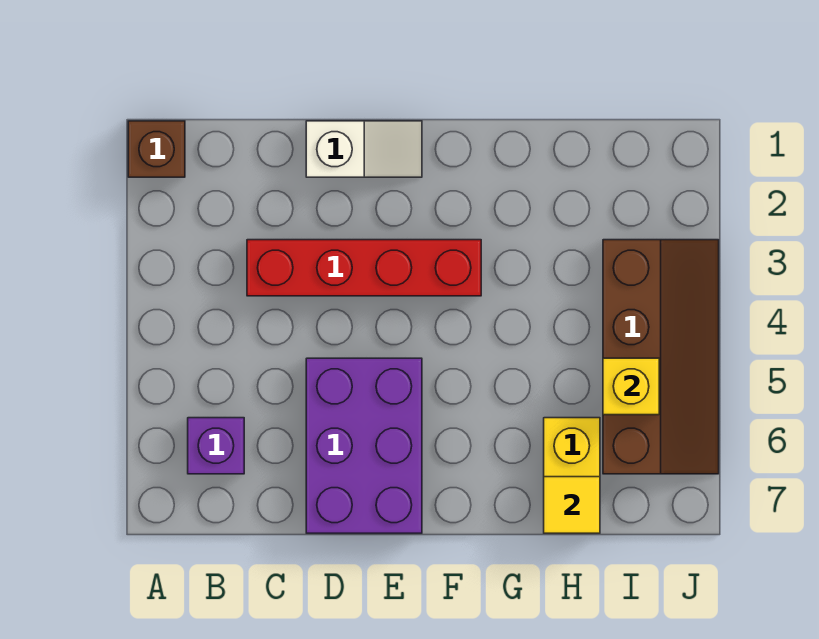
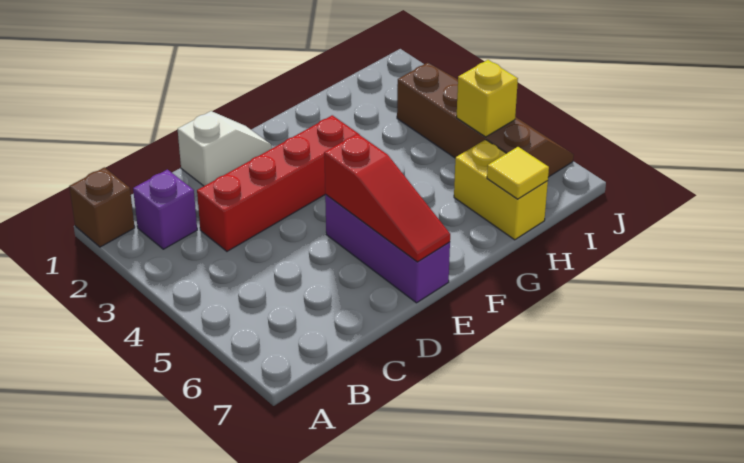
purple 1x1 brick [188,418,244,474] -> purple 1x1 brick moved to [133,170,197,249]
purple 2x3 brick [306,358,422,533] -> purple 1x3 brick [325,195,450,303]
none -> red 1x3 slope [324,134,450,262]

